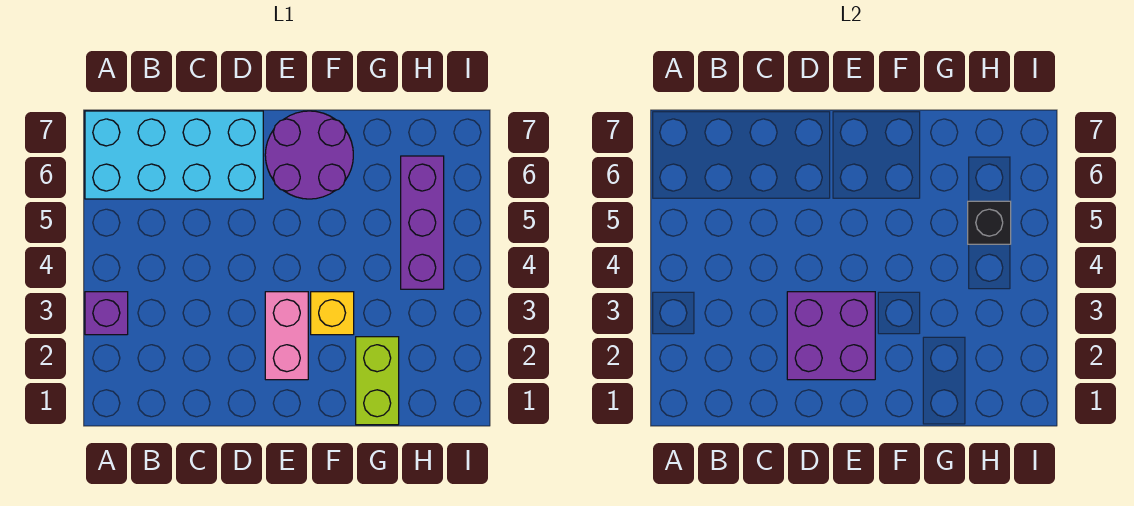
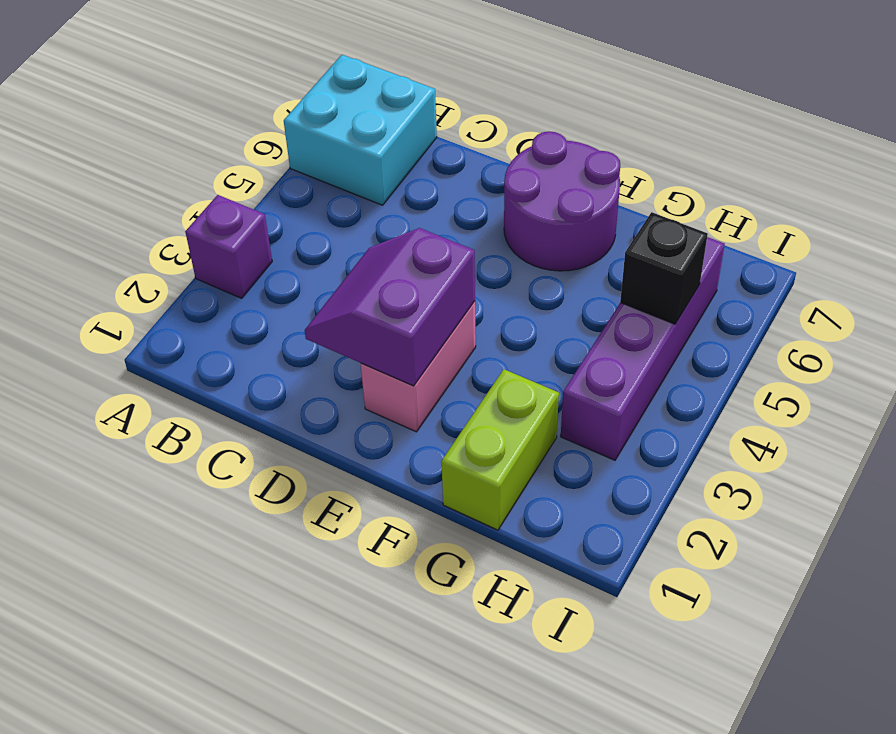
cyan 2x4 brick [85,111,263,199] -> cyan 2x2 brick [284,55,437,205]
purple 2x2 brick [787,292,875,380] -> purple 2x2 slope [305,228,475,386]
yellow 1x1 brick [311,292,354,335] -> none
purple 1x3 brick [401,156,444,289] -> purple 1x4 brick [561,237,725,460]

